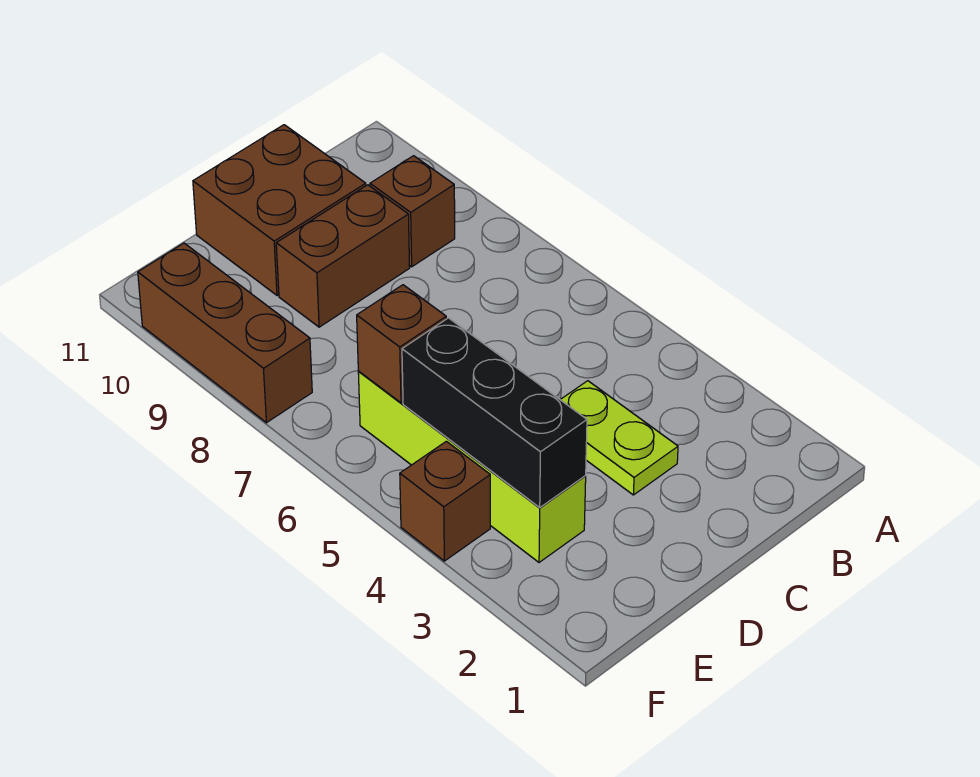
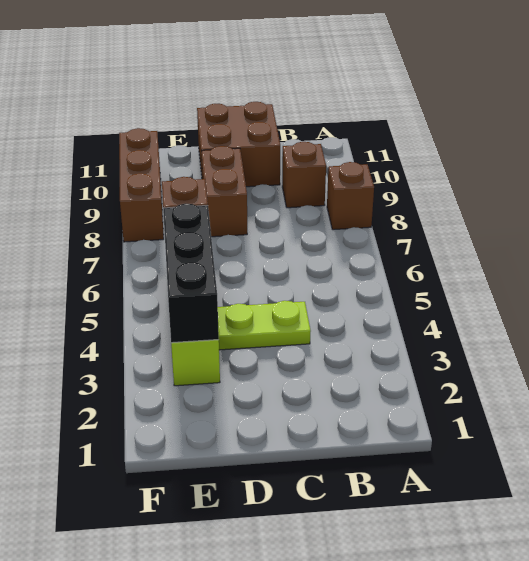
lime 1x2 plate [560,381,678,495] -> lime 1x2 plate turned to [218,301,311,350]
brown 1x2 brick [276,185,410,327] -> brown 1x2 brick turned to [201,146,247,237]
brown 1x1 brick [400,441,490,561] -> brown 1x1 brick moved to [327,162,374,230]

